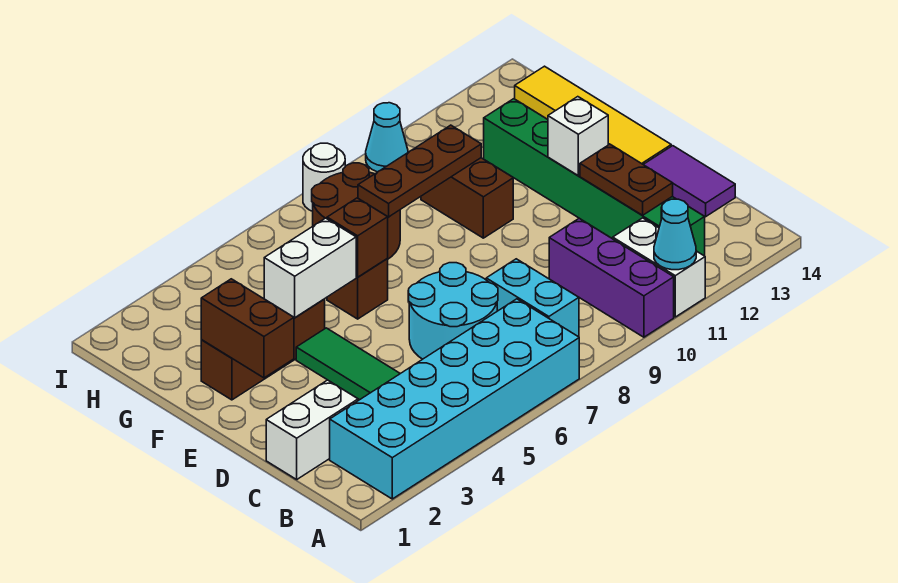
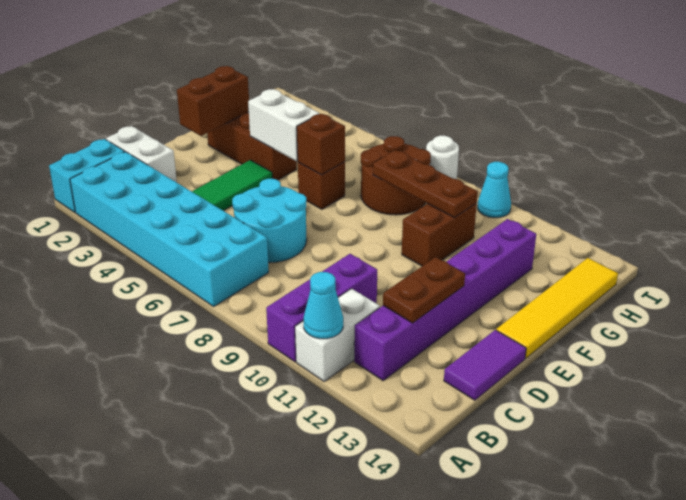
cyan 1x2 brick [486,259,579,337] -> cyan 1x2 brick moved to [49,139,125,212]
green 1x6 brick [484,99,705,256] -> purple 1x6 brick [354,219,536,381]
white 1x1 brick [548,97,608,176] -> none

